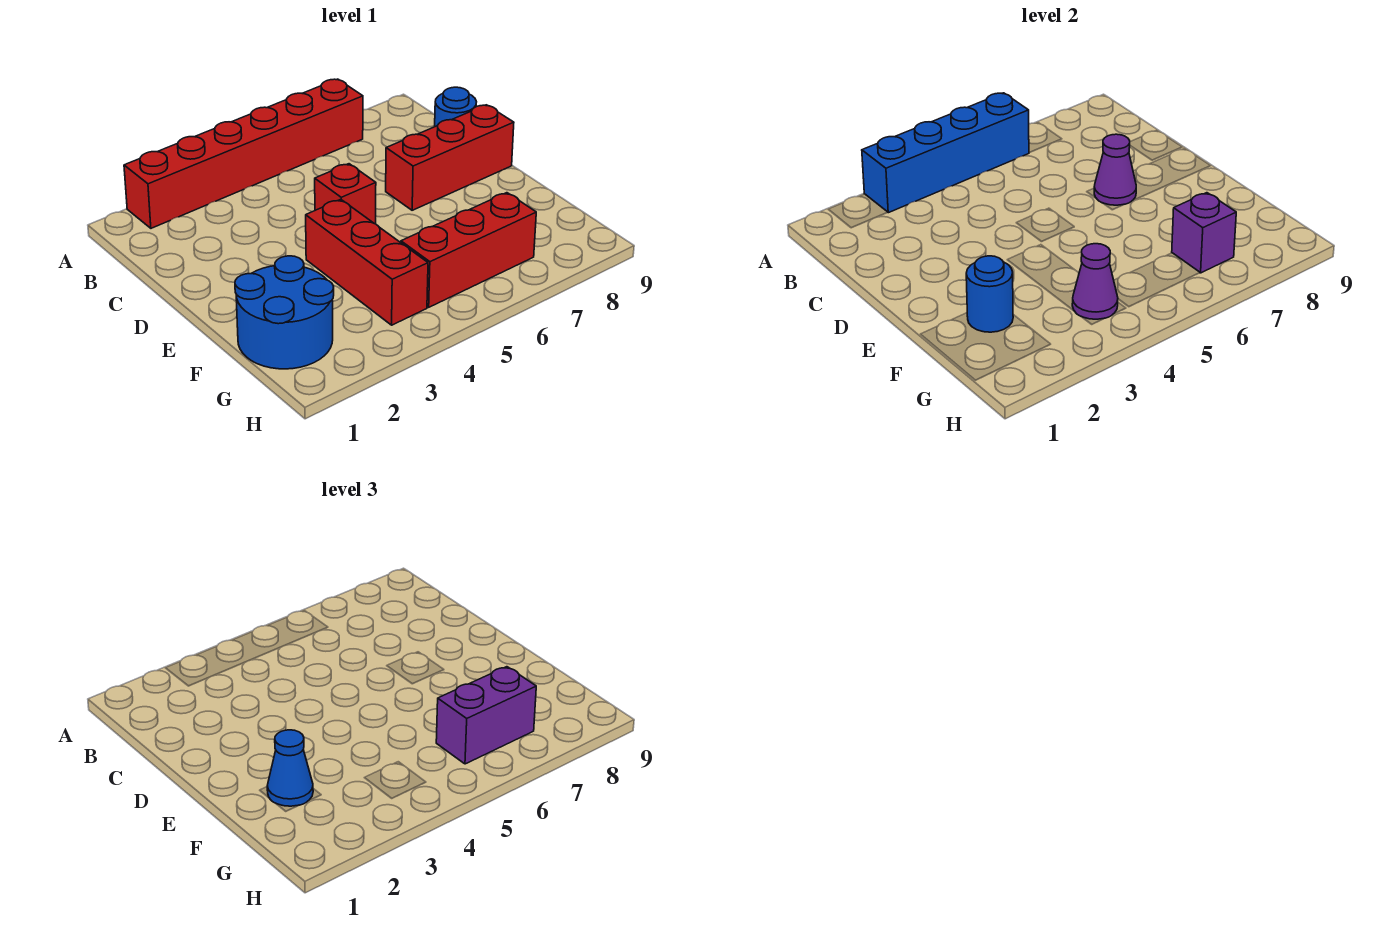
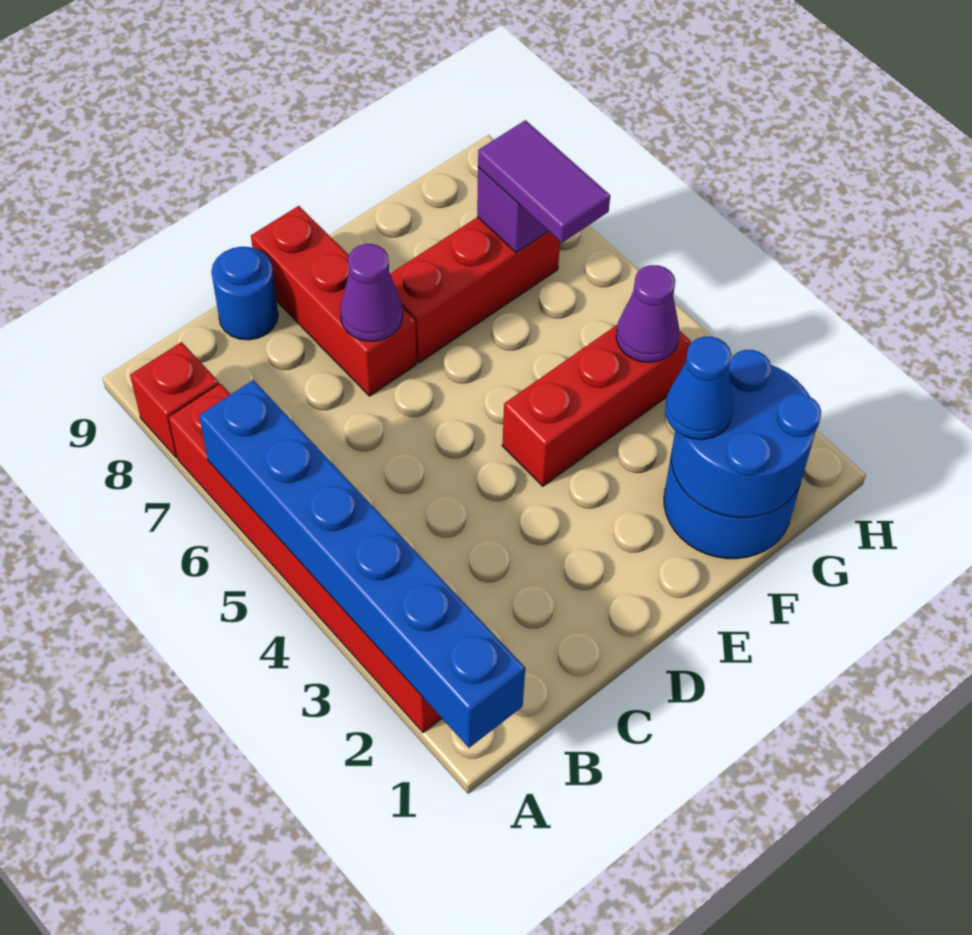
blue 1x4 brick [862,93,1029,213] -> blue 1x6 brick [199,380,525,748]
red 1x1 brick [315,164,376,224] -> red 1x1 brick moved to [130,342,219,458]
blue 1x1 round brick [966,256,1013,332] -> blue 2x2 round brick [671,350,821,518]
red 1x3 brick [401,193,536,307] -> red 1x3 brick turned to [390,217,560,363]
purple 1x2 brick [436,667,536,764] -> purple 1x2 tile [478,120,610,243]

